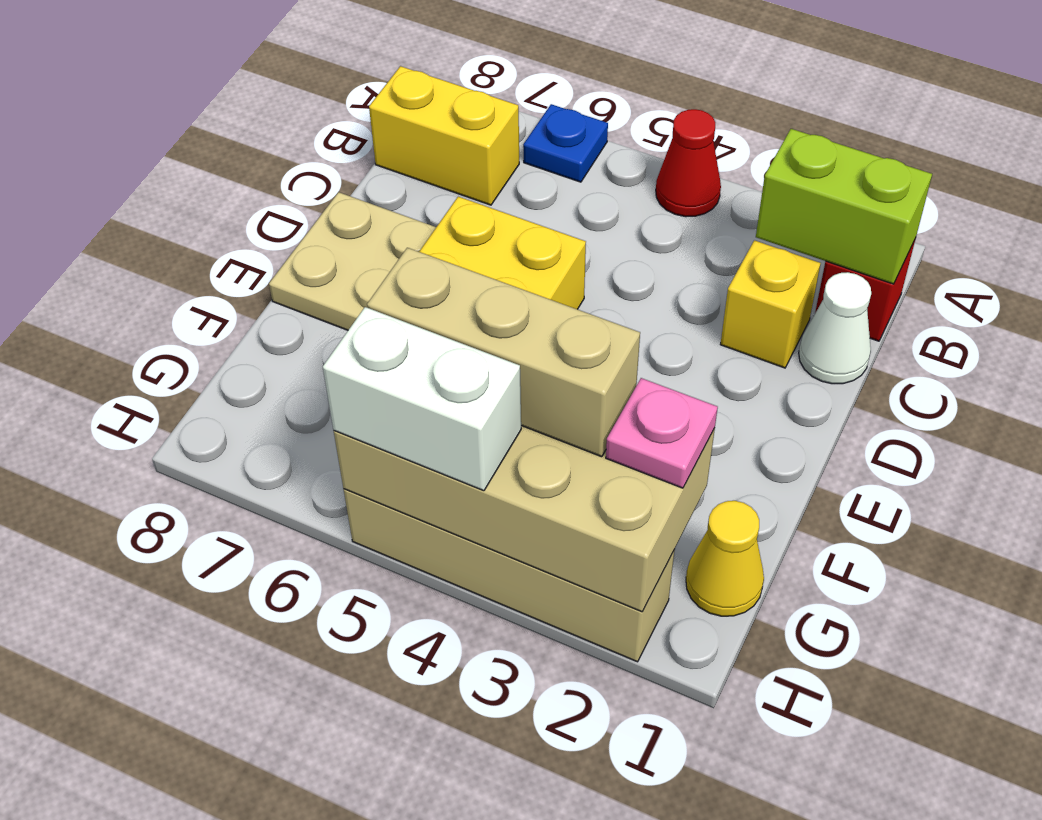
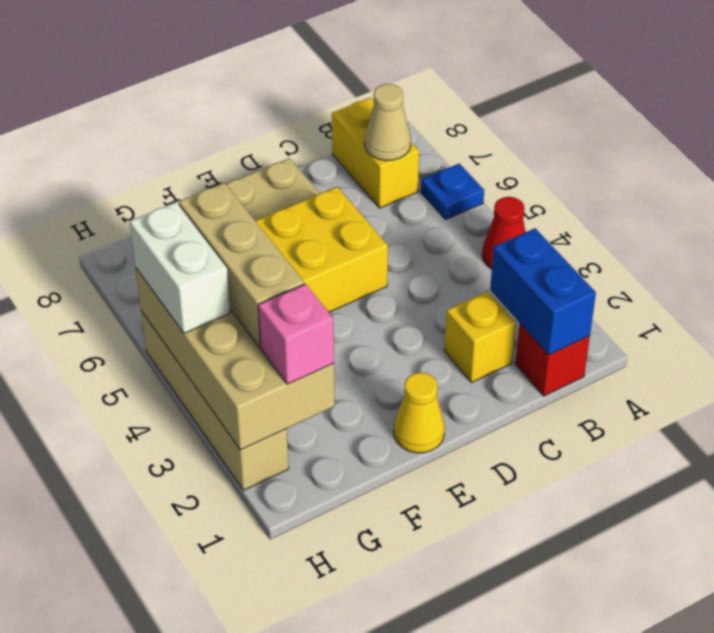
lime 1x2 brick [756,129,932,284] -> blue 1x2 brick [490,228,596,355]
none -> tan 1x1 cone [365,84,411,161]
white 1x1 cone [799,272,871,384] -> none
yellow 1x1 cone [686,501,764,616] -> yellow 1x1 cone moved to [394,373,445,453]
pink 1x1 plate [606,378,718,488] -> pink 1x1 brick [258,284,334,384]

